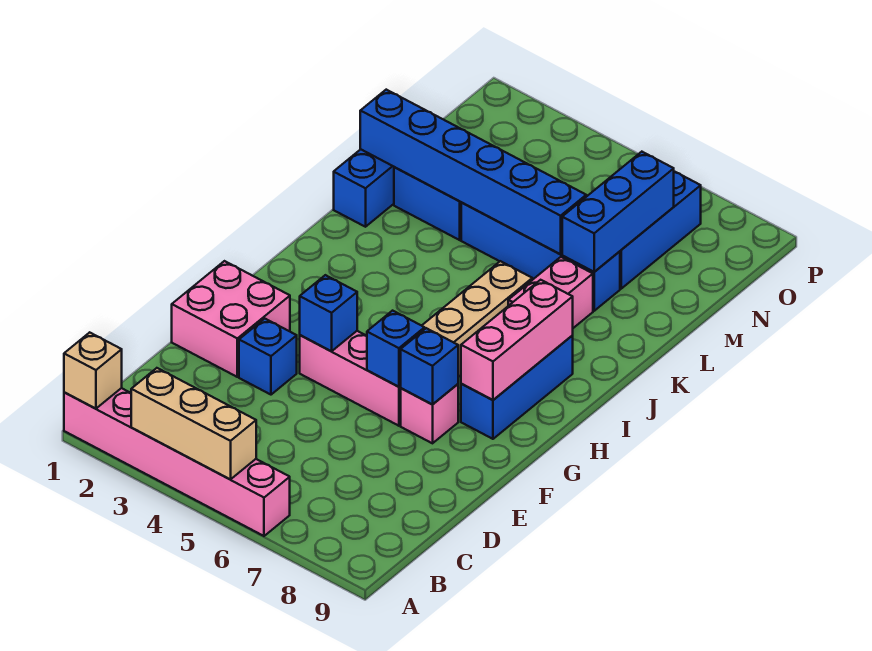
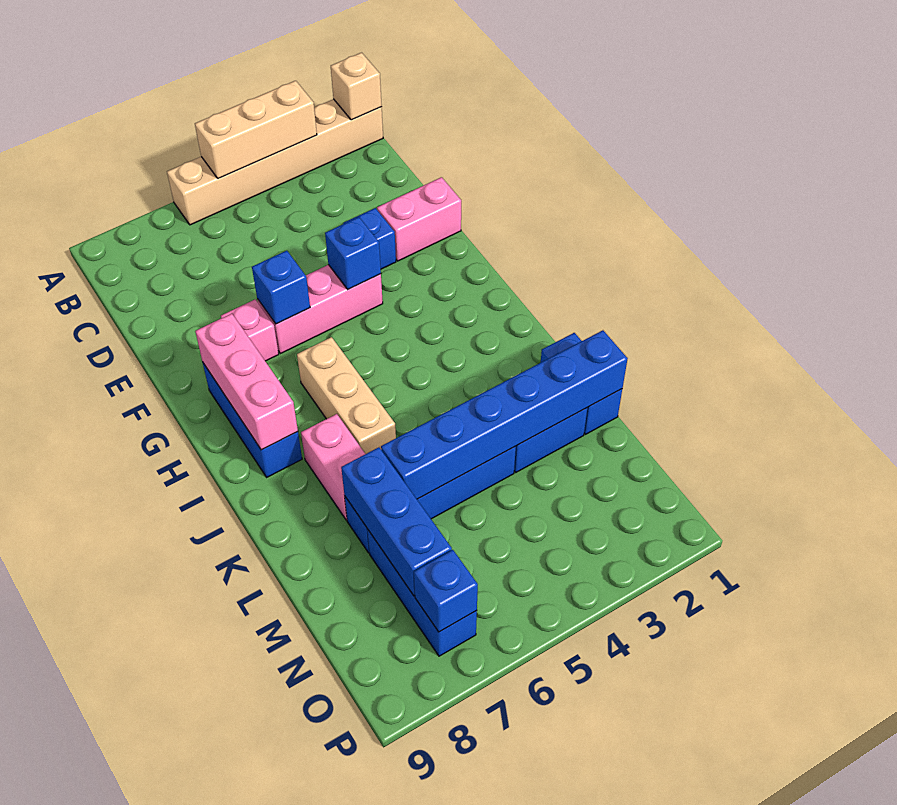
pink 1x6 brick [64,388,290,536] -> tan 1x6 brick [167,99,383,225]
pink 2x2 brick [172,261,290,377] -> pink 1x2 brick [377,177,461,261]
blue 1x1 brick [401,328,458,405] -> blue 1x1 brick moved to [414,550,478,632]

